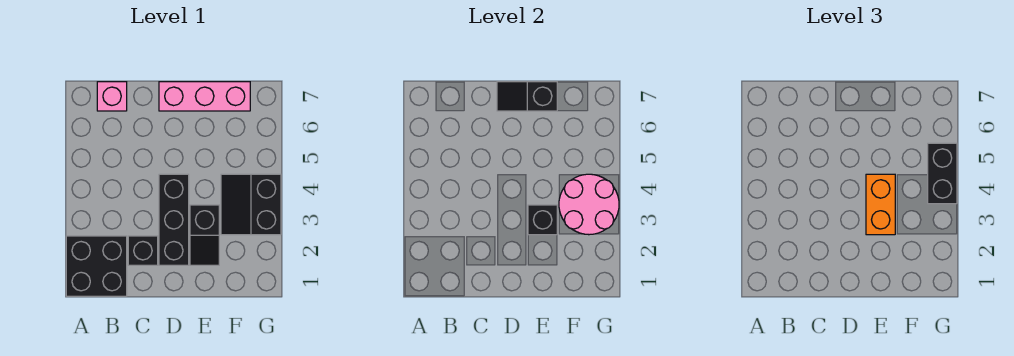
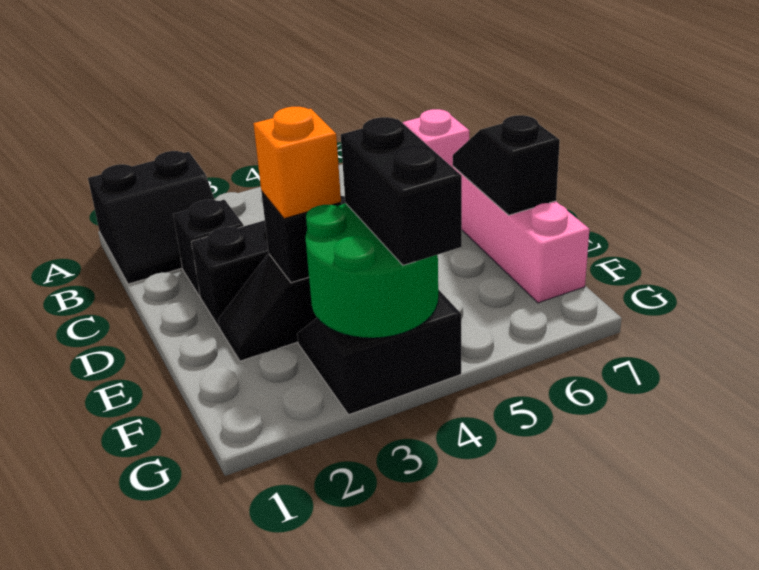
black 2x2 brick [66,236,127,296] -> black 2x2 slope [88,151,215,284]
orange 1x2 brick [866,174,895,235] -> orange 1x1 brick [253,107,341,218]
pink 2x2 round brick [559,174,619,235] -> green 2x2 round brick [306,203,438,338]
black 1x2 brick [928,143,957,204] -> black 1x2 brick turned to [341,117,462,265]

